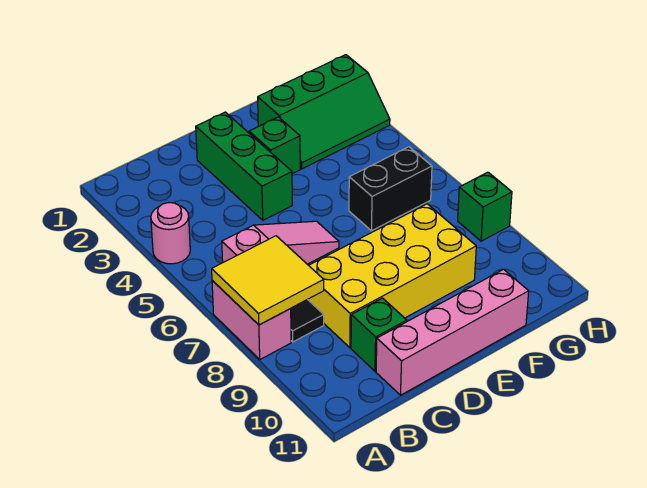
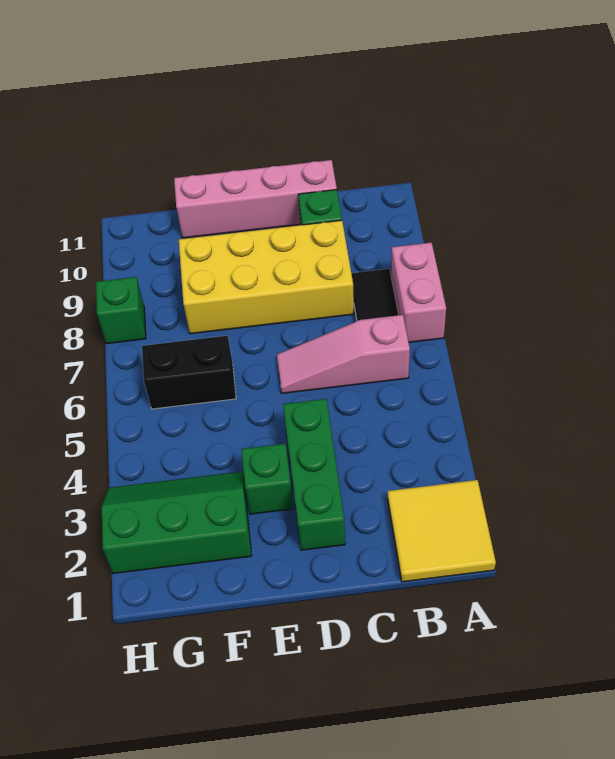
pink 1x1 round brick [151,203,190,264] -> none
yellow 2x2 tile [212,236,324,325] -> yellow 2x2 tile moved to [388,480,496,582]

